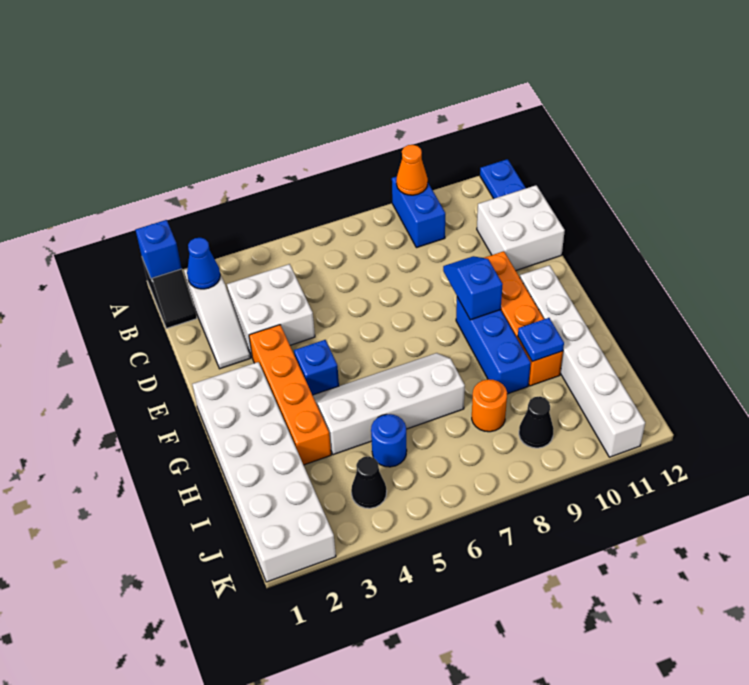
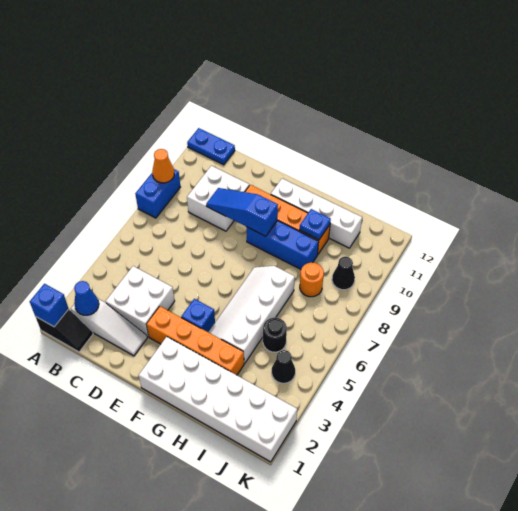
blue 1x2 brick [392,176,445,248] -> blue 1x2 brick turned to [135,169,180,218]
white 2x2 brick [477,185,565,270] -> white 2x2 brick moved to [187,166,249,231]
blue 1x2 slope [443,256,503,320] -> blue 1x3 slope [206,188,278,236]
white 1x6 brick [520,265,645,457] -> white 1x4 brick [271,179,362,248]
blue 1x1 round brick [371,414,407,467] -> black 1x1 round brick [263,318,287,352]

